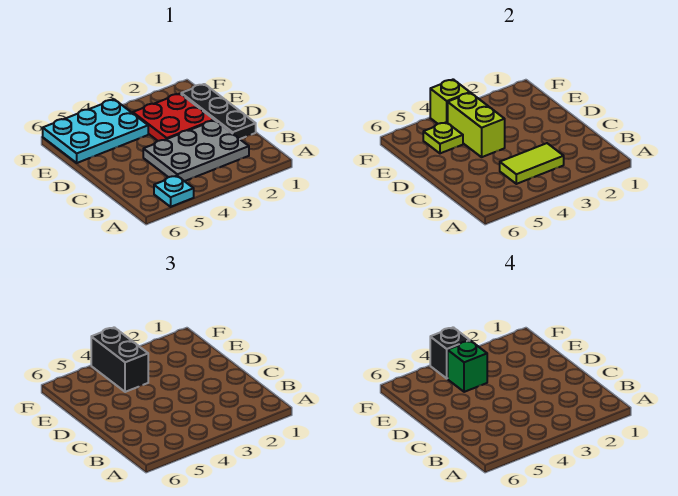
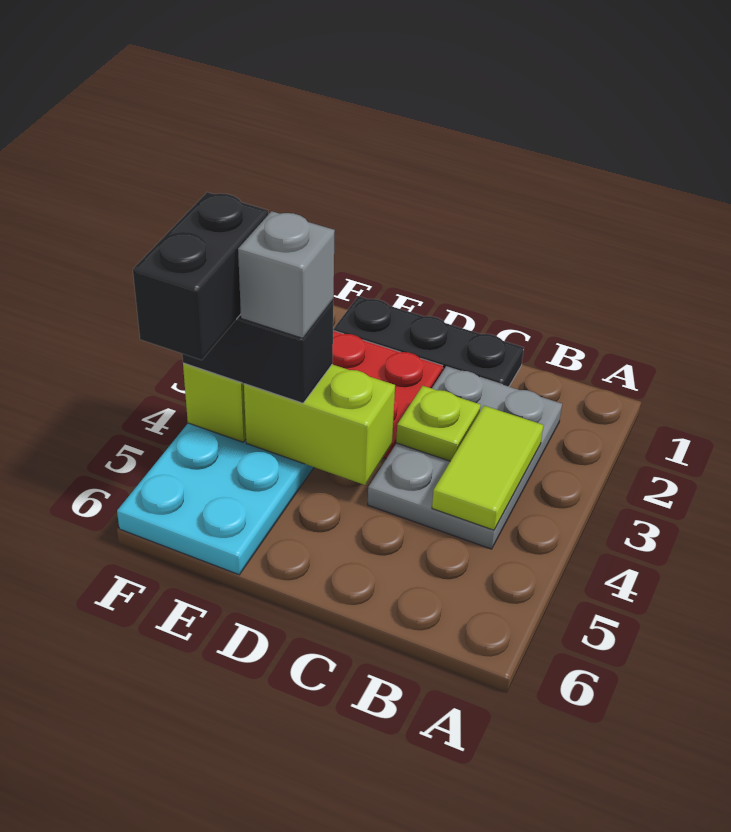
cyan 1x1 plate [154,176,194,207] -> none
green 1x1 brick [448,341,487,392] -> grey 1x1 brick [238,211,335,338]
lime 1x1 plate [423,122,463,153] -> lime 1x1 plate moved to [396,386,481,461]
black 1x1 brick [430,327,470,378] -> black 1x2 brick [133,192,268,360]

